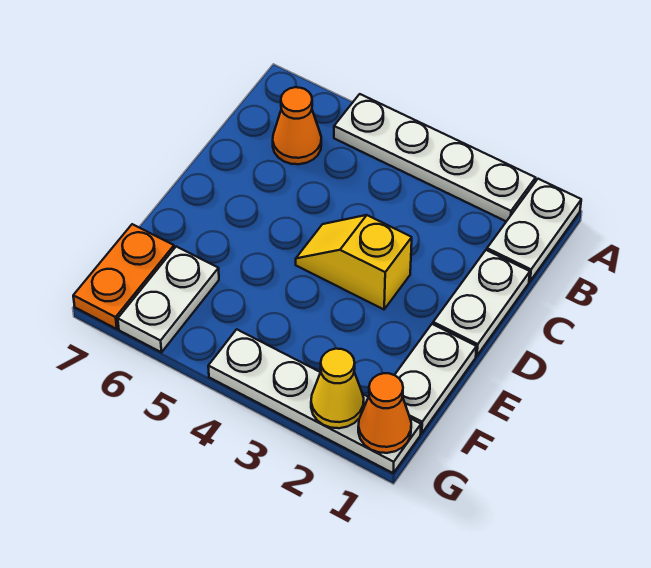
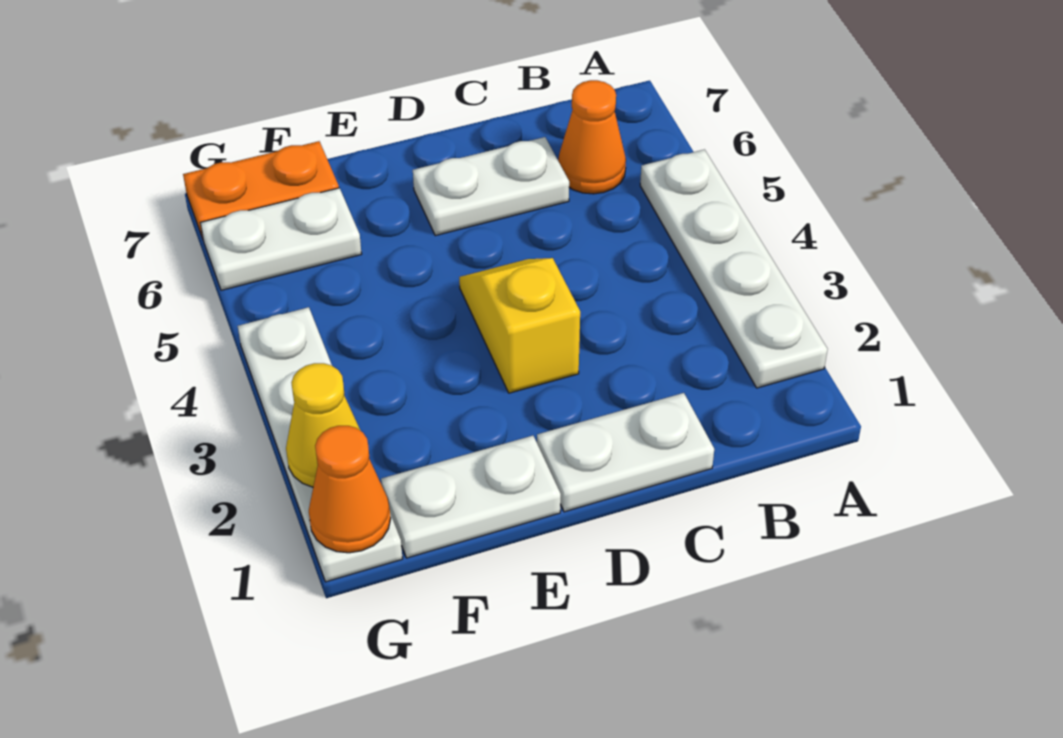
white 1x2 plate [487,179,581,281] -> white 1x2 plate moved to [413,137,569,236]

